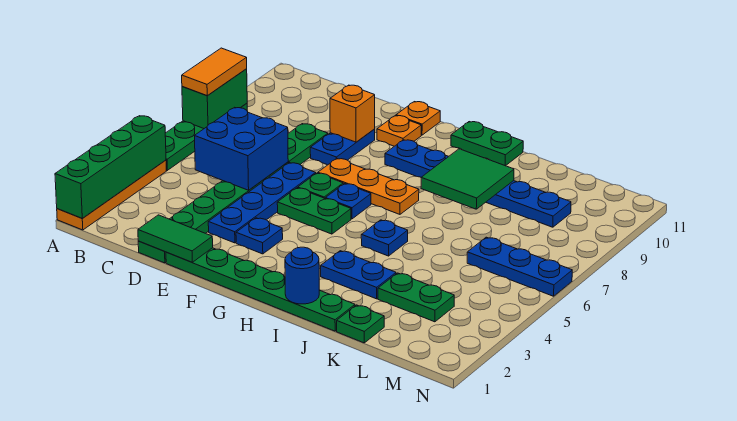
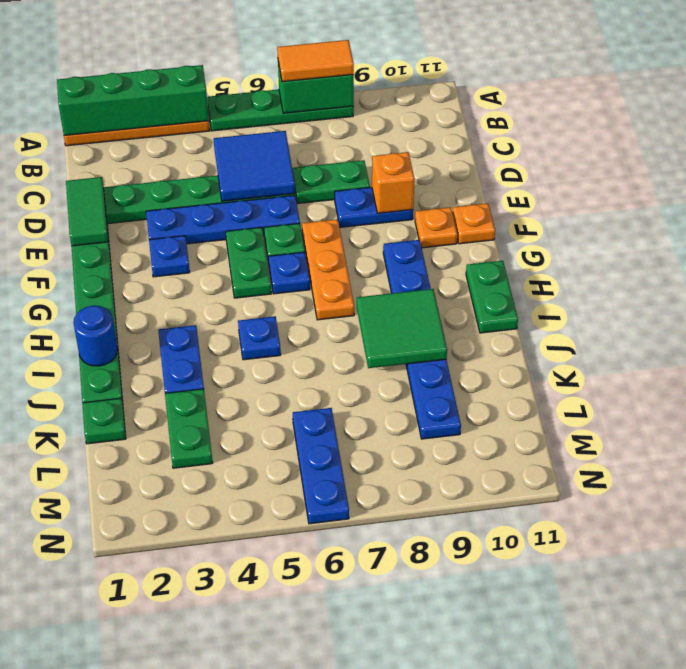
blue 2x2 brick [195,107,288,190] -> blue 2x2 tile [214,131,295,201]

